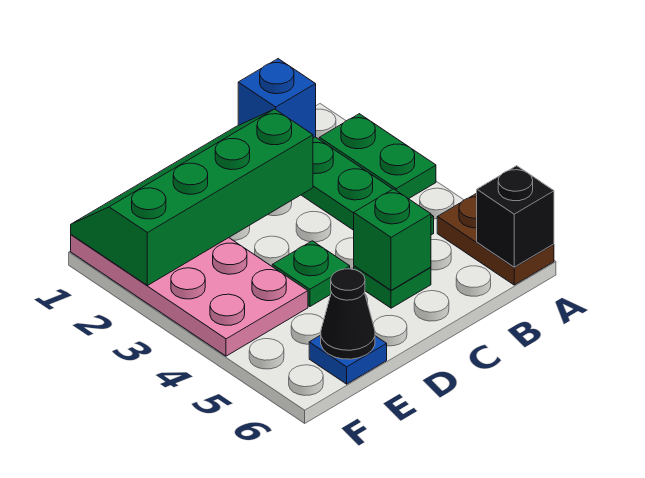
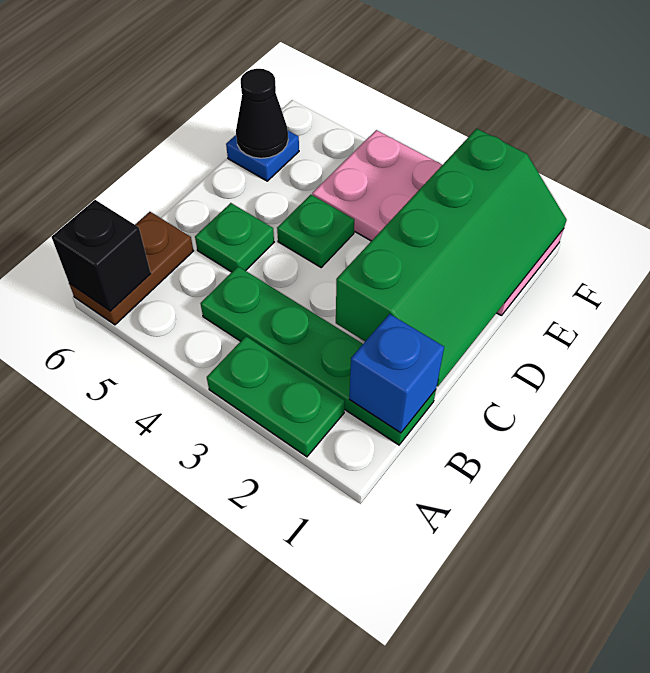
brown 1x2 plate [437,193,554,285] -> brown 1x2 plate turned to [69,212,193,325]
green 1x1 brick [354,189,431,290] -> none

